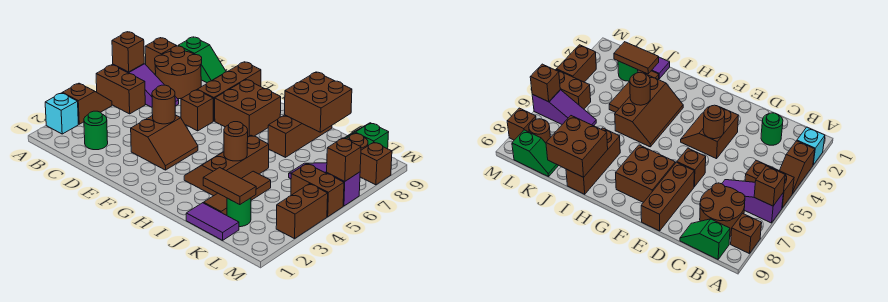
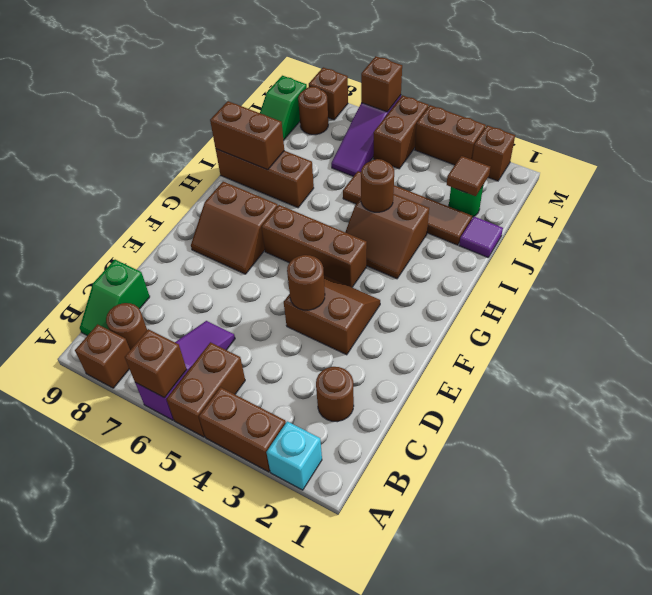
brown 1x2 slope [63,83,112,124] -> brown 1x2 brick [199,387,286,472]
brown 2x2 round brick [155,46,202,99] -> brown 1x1 round brick [106,303,147,350]
green 1x2 slope [178,37,226,83] -> green 1x2 slope turned to [80,260,150,336]
green 1x1 round brick [84,111,108,150] -> brown 1x1 round brick [316,367,354,422]
brown 1x1 brick [181,90,213,131] -> brown 1x1 brick moved to [472,125,515,181]
brown 1x3 brick [197,62,261,121] -> brown 1x3 brick moved to [262,205,367,287]
brown 2x2 brick [215,80,281,137] -> brown 2x2 slope [191,181,278,274]
brown 2x3 slope [184,135,269,196] -> brown 2x2 slope [345,194,429,279]
brown 2x2 brick [285,72,352,132] -> brown 1x2 brick [210,101,284,170]
purple 1x2 tile [186,203,239,240] -> purple 1x1 tile [459,216,503,257]
brown 1x3 tile [204,171,271,215] -> brown 1x4 tile [343,171,472,245]
brown 1x2 tile [203,167,256,205] -> brown 1x1 tile [447,156,490,196]

